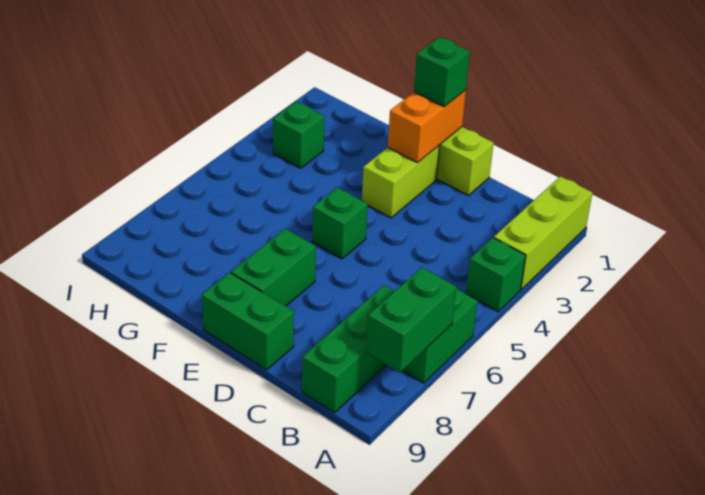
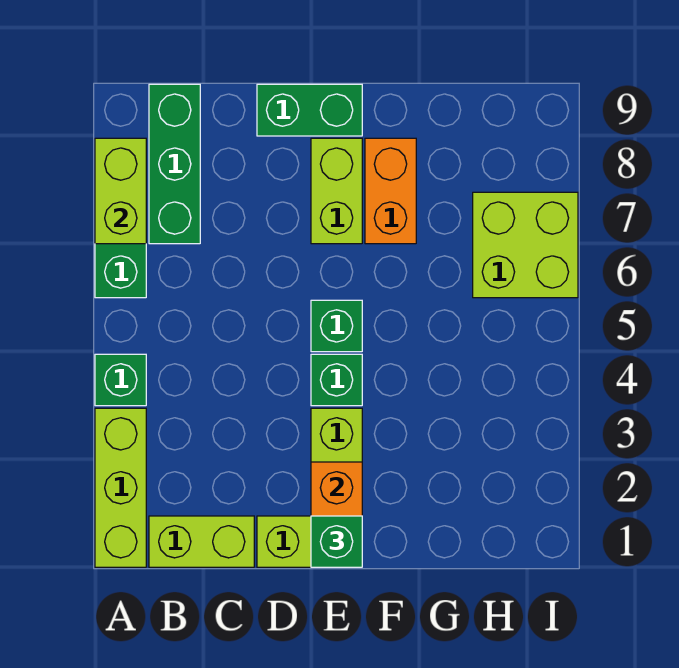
green 1x2 brick [366,267,456,373] -> lime 1x2 brick [95,138,146,244]
none -> lime 1x2 brick [149,516,254,567]
green 1x2 brick [231,229,316,306] -> lime 1x2 brick [311,138,362,244]
none -> orange 1x2 brick [365,138,416,244]
green 1x1 brick [273,101,324,168] -> green 1x1 brick moved to [311,354,362,406]
none -> lime 2x2 brick [473,192,578,298]

